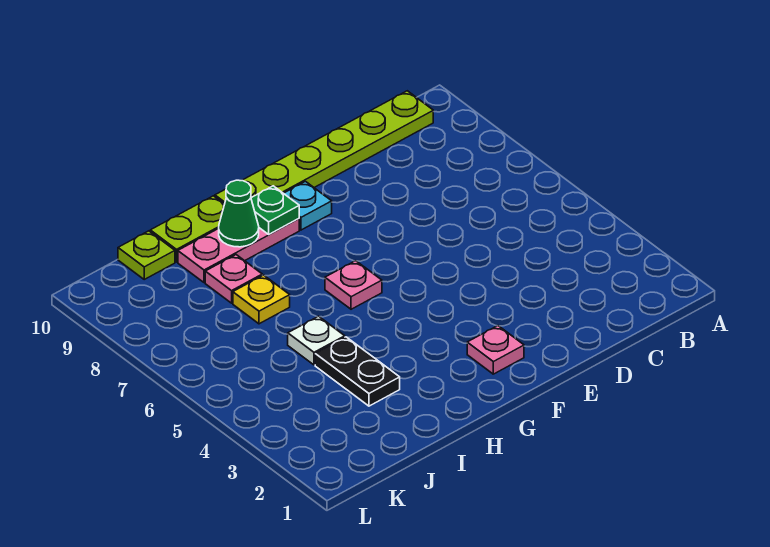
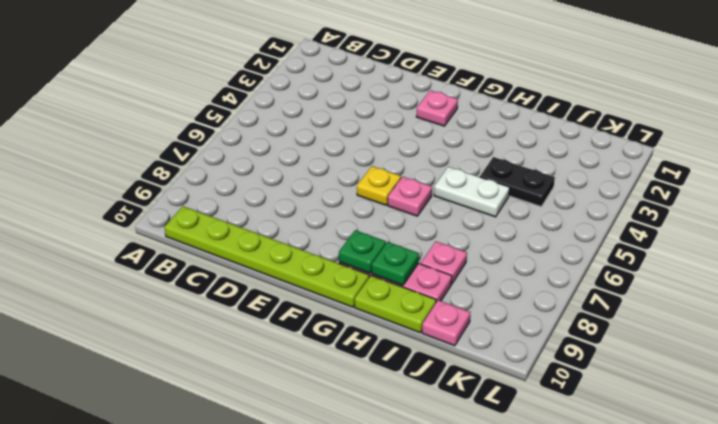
cyan 1x1 plate [284,182,332,230] -> none
green 1x1 cone [219,180,259,247] -> green 1x1 plate [372,242,419,285]
black 1x2 plate [315,337,400,406] -> black 1x2 plate turned to [480,157,555,206]
white 1x1 plate [288,316,345,365] -> white 1x2 plate [434,167,510,217]
yellow 1x1 plate [233,275,290,324] -> yellow 1x1 plate moved to [357,166,401,205]
lime 1x1 plate [118,231,175,279] -> pink 1x1 plate [422,300,470,346]

